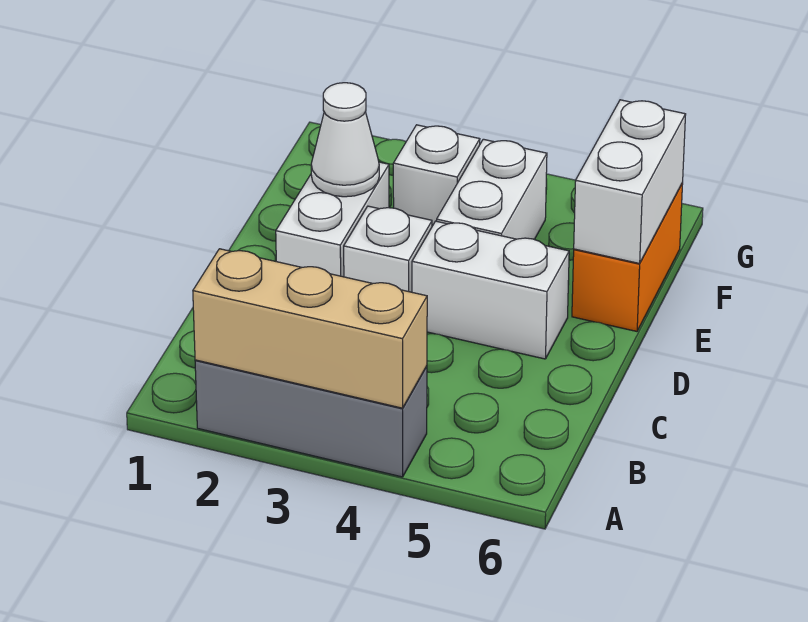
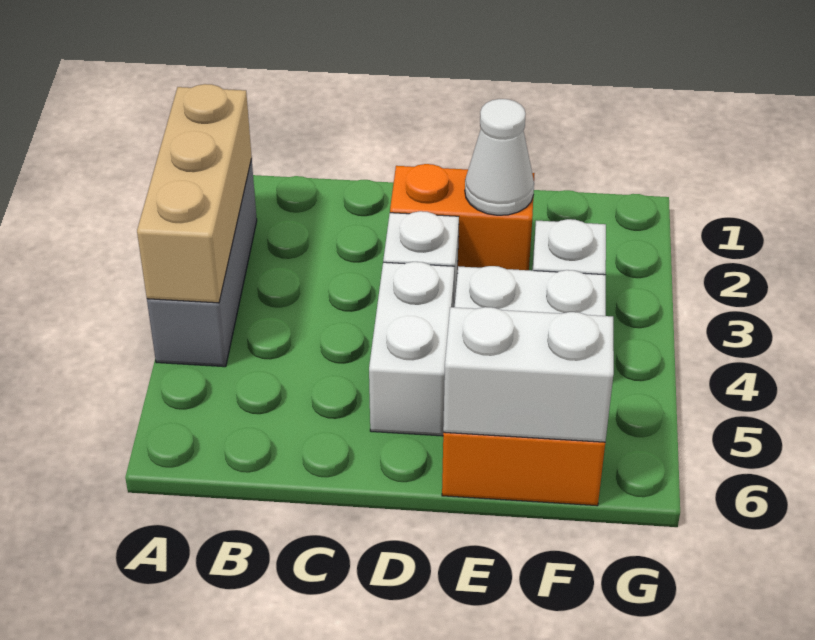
white 1x2 brick [276,162,389,277] -> orange 1x2 brick [390,164,535,270]

